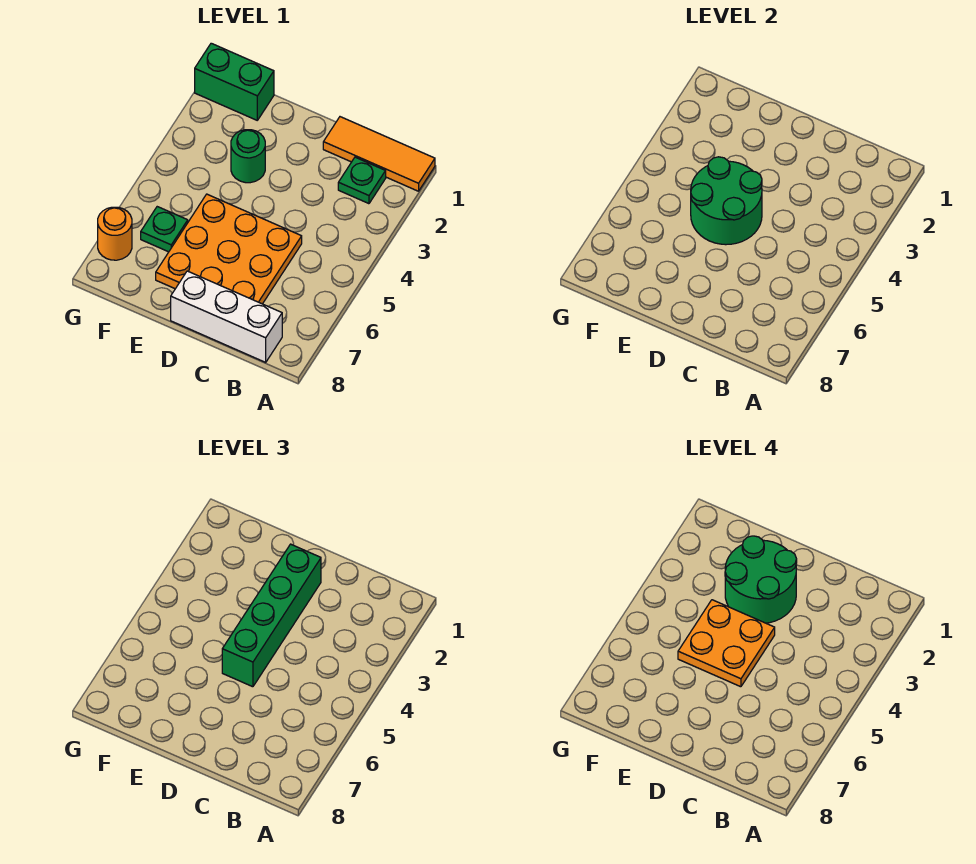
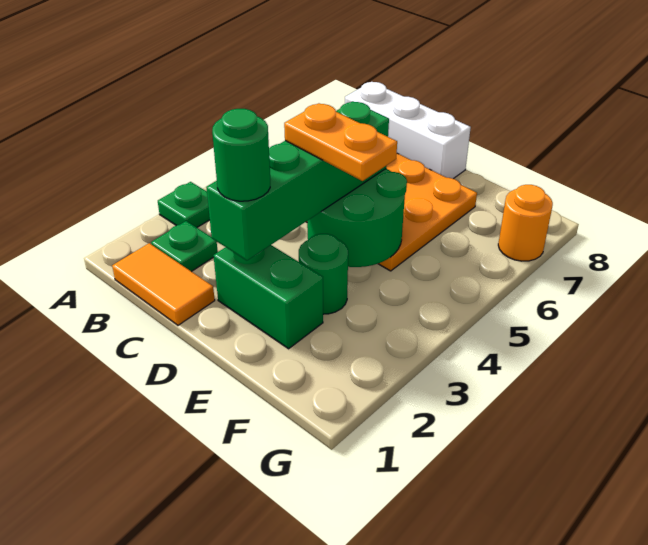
orange 1x3 tile [323,117,435,191] -> orange 1x2 tile [112,243,215,325]
green 2x2 round brick [725,536,797,623] -> green 1x1 round brick [212,109,270,201]
orange 2x2 plate [678,600,775,687] -> orange 1x2 plate [284,103,397,181]
green 1x2 brick [195,43,274,120] -> green 1x2 brick moved to [213,245,323,349]
green 1x1 plate [141,207,188,252] -> green 1x1 plate moved to [158,182,210,228]

